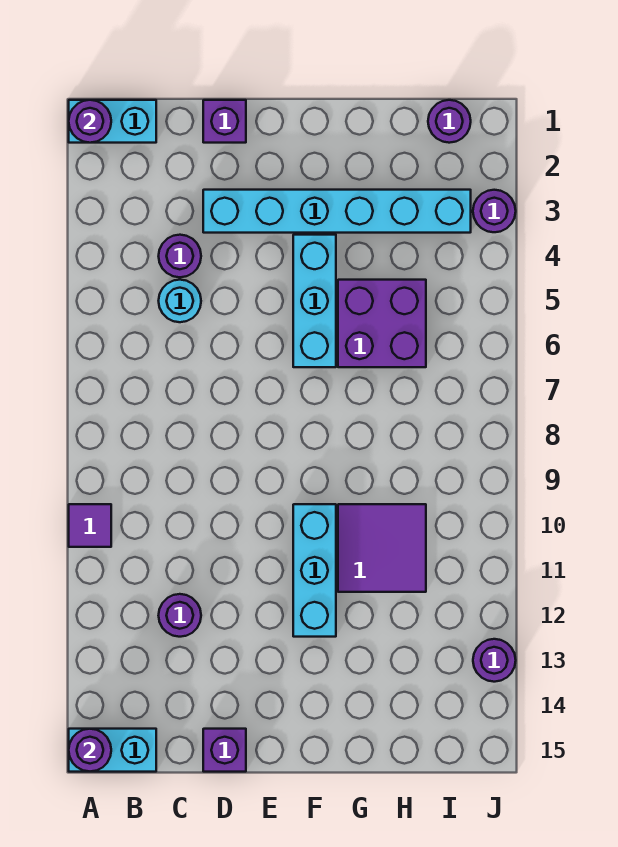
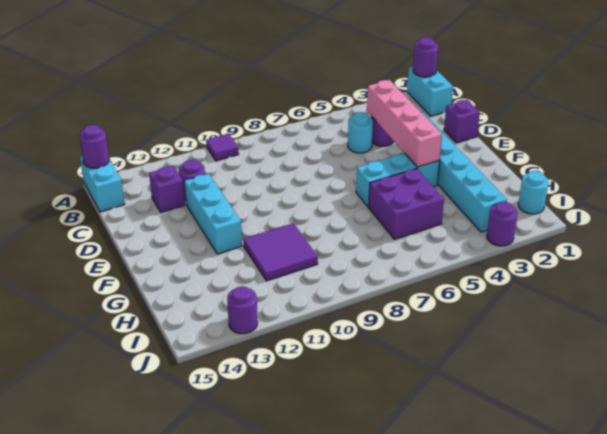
none -> pink 1x4 brick [367,80,442,167]
purple 1x1 brick [203,729,246,772] -> purple 1x1 brick moved to [149,166,185,212]
cyan 1x3 brick [293,504,336,637] -> cyan 1x3 brick turned to [185,174,242,254]
purple 1x1 round brick [428,100,471,143] -> cyan 1x1 round brick [518,171,549,214]

